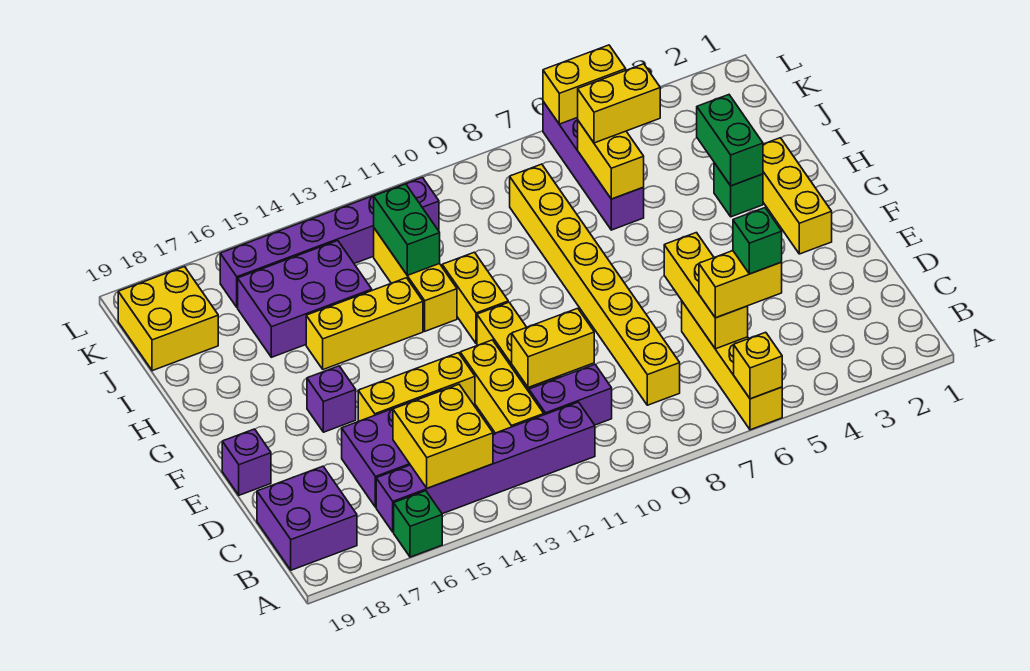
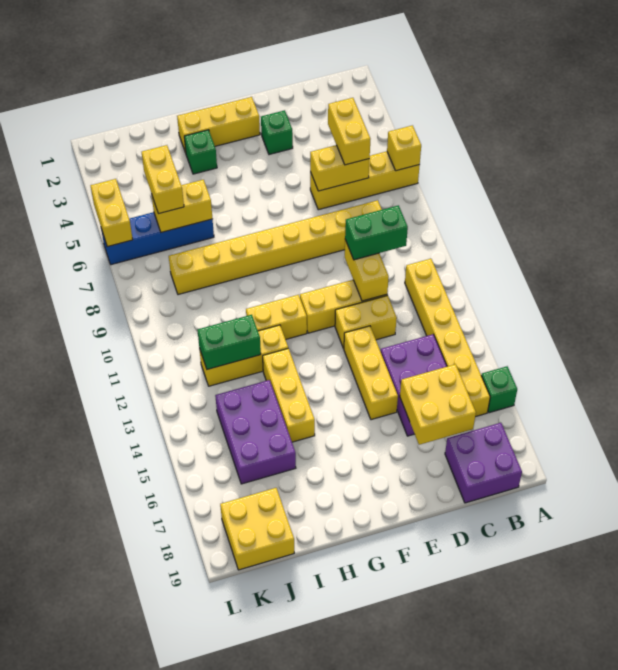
purple 1x6 brick [376,402,595,532] -> yellow 1x6 brick [405,259,490,417]
yellow 2x2 brick [393,384,493,488] -> yellow 2x2 brick moved to [400,364,476,445]
green 1x1 brick [733,208,782,274] -> green 1x1 brick moved to [261,110,293,155]
yellow 1x3 brick [664,233,748,349] -> yellow 1x2 brick [310,145,370,191]
purple 1x2 brick [529,365,612,425] -> none
yellow 1x3 brick [460,340,544,433] -> yellow 1x2 brick [335,295,397,349]
purple 1x1 brick [222,429,271,495] -> none
purple 1x1 brick [307,366,356,432] -> none
green 1x2 brick [697,95,763,186] -> green 1x2 brick moved to [345,205,408,260]
purple 1x4 brick [543,102,644,230] -> blue 1x4 brick [101,212,214,265]
purple 1x6 brick [220,177,439,307] -> none

